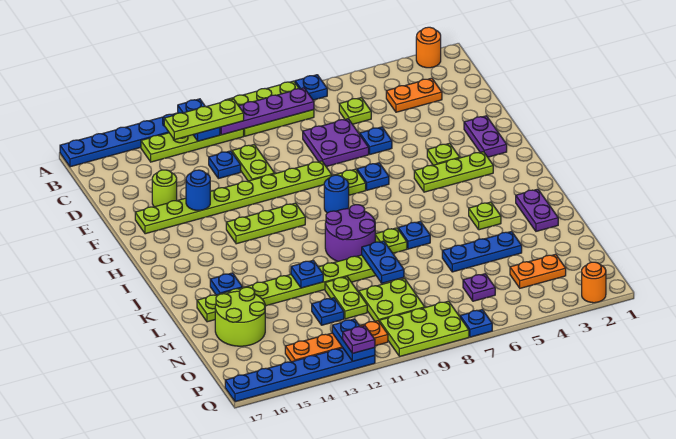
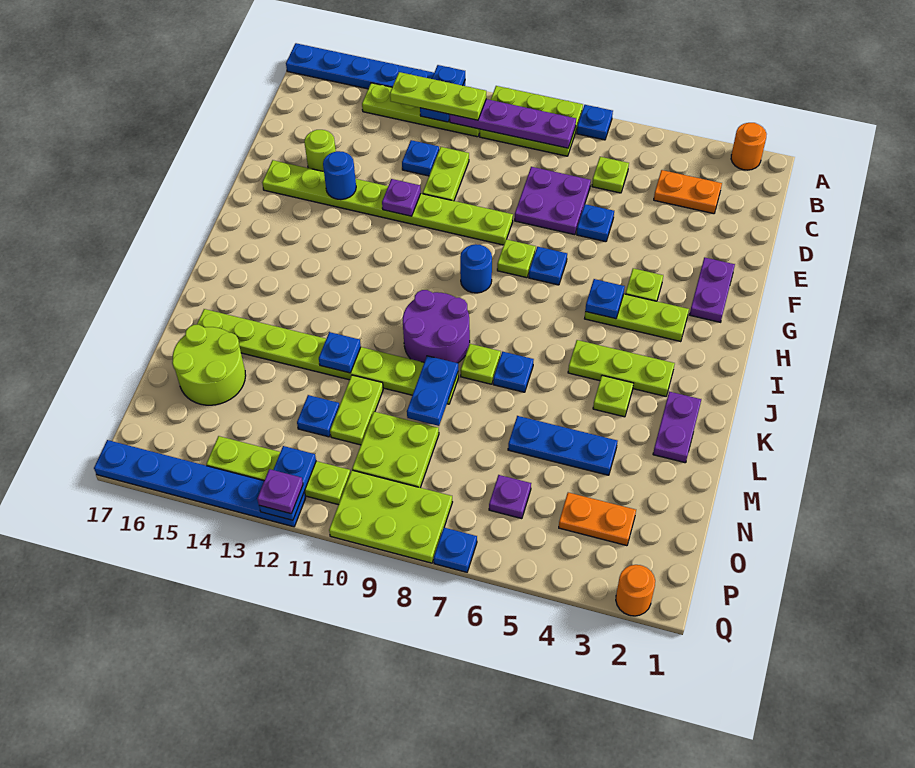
none -> purple 1x1 plate [382,179,421,216]
lime 1x3 plate [226,203,305,244] -> lime 1x3 plate moved to [568,340,675,396]
blue 1x1 plate [210,273,242,295] -> blue 1x1 plate moved to [585,279,625,319]
orange 1x4 plate [285,321,388,362] -> lime 1x4 plate [206,436,350,505]

